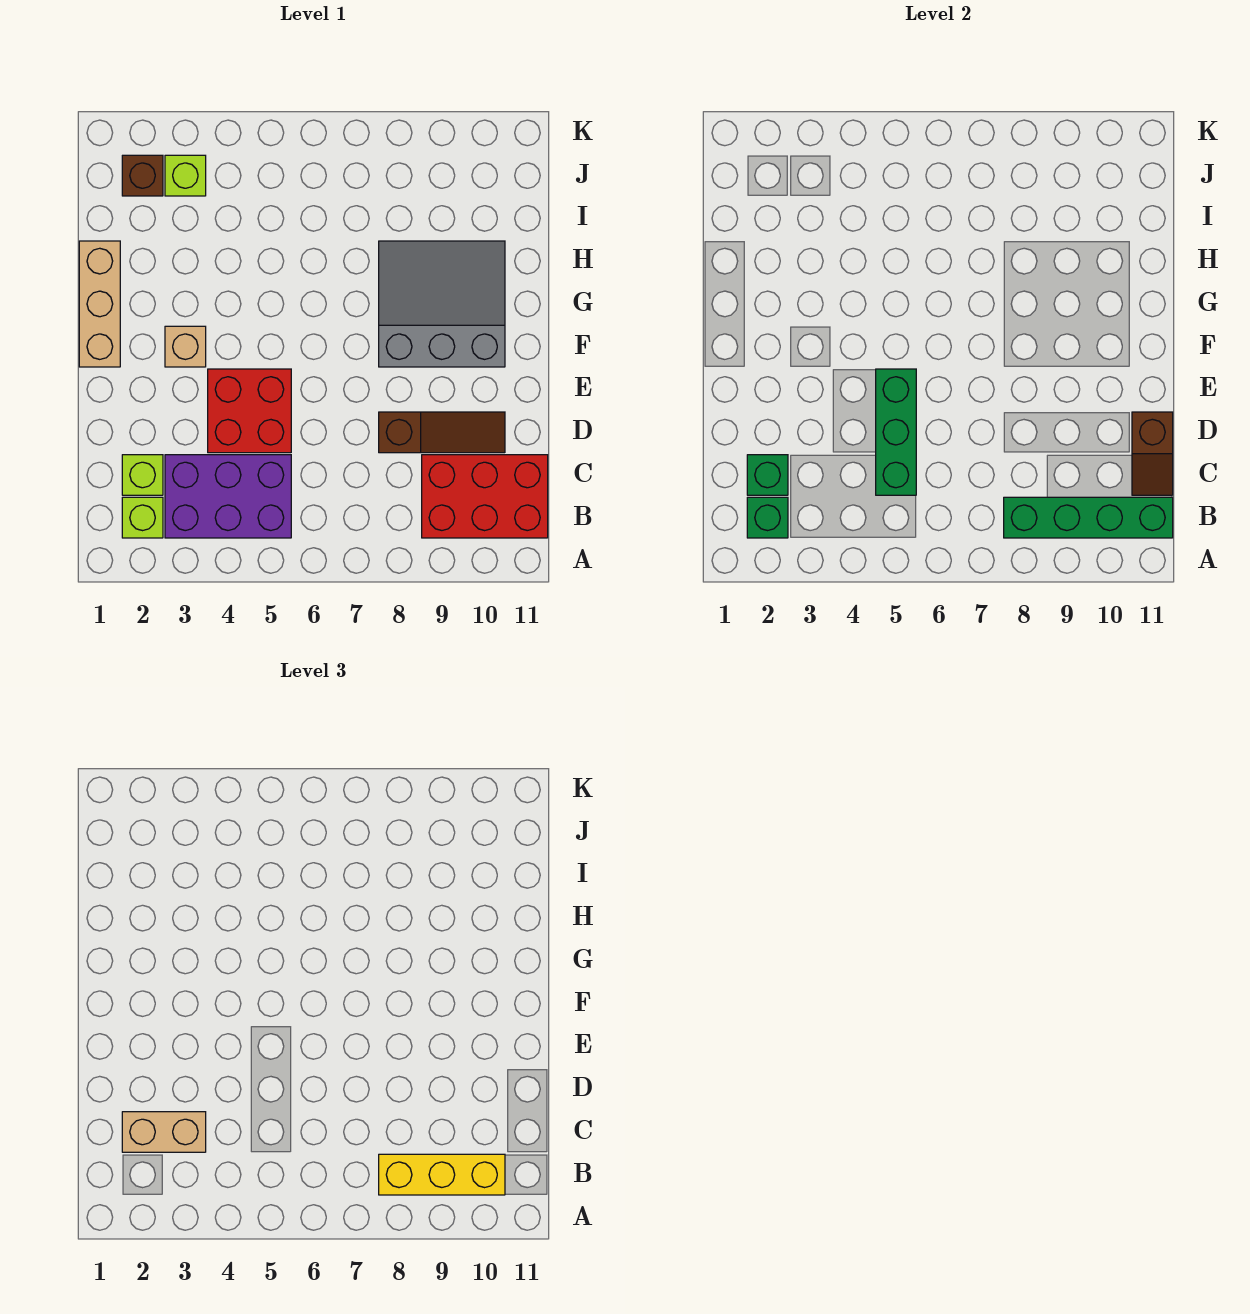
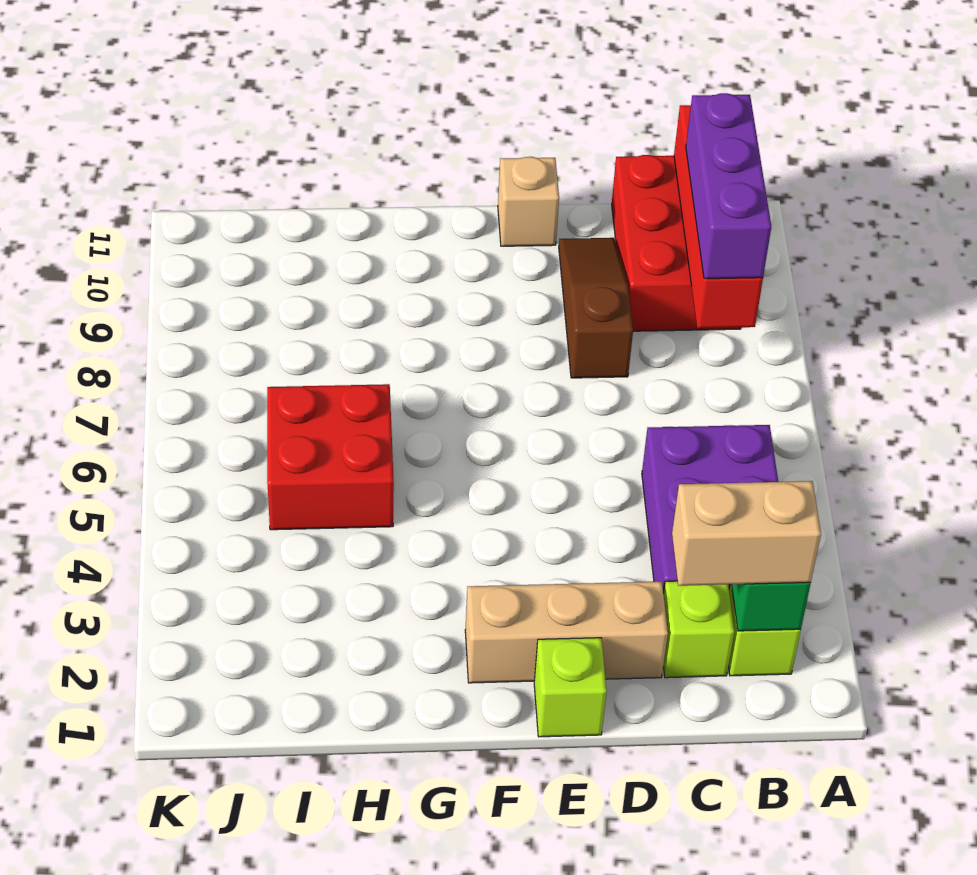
green 1x4 brick [1004,497,1173,538] -> red 1x4 brick [674,105,763,328]
yellow 1x3 brick [379,1154,505,1195] -> purple 1x3 brick [686,93,771,279]
green 1x1 brick [747,455,788,495] -> none
tan 1x2 brick [122,1112,206,1152] -> tan 1x2 brick turned to [672,481,821,586]
green 1x3 brick [876,369,916,495] -> none
brown 1x2 slope [1132,412,1173,495] -> none
red 2x2 brick [208,369,291,453] -> red 2x2 brick moved to [267,384,394,530]
tan 1x3 brick [79,241,120,367] -> tan 1x3 brick moved to [465,581,668,683]
tan 1x1 brick [165,326,206,367] -> tan 1x1 brick moved to [498,157,559,246]
grey 3x3 slope [379,241,505,367] -> none
brown 1x1 brick [122,155,163,196] -> none
lime 1x1 brick [165,155,206,196] -> lime 1x1 brick moved to [534,638,607,737]

